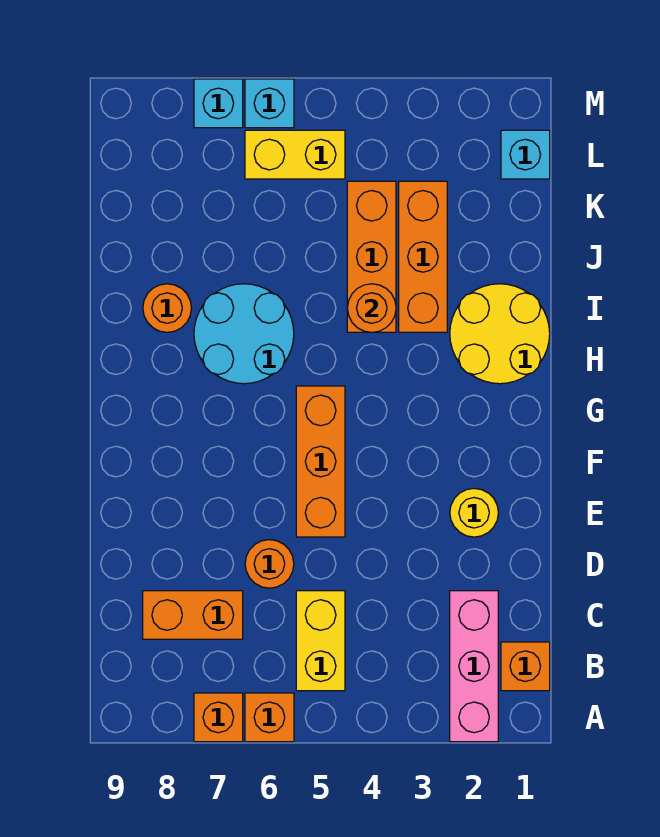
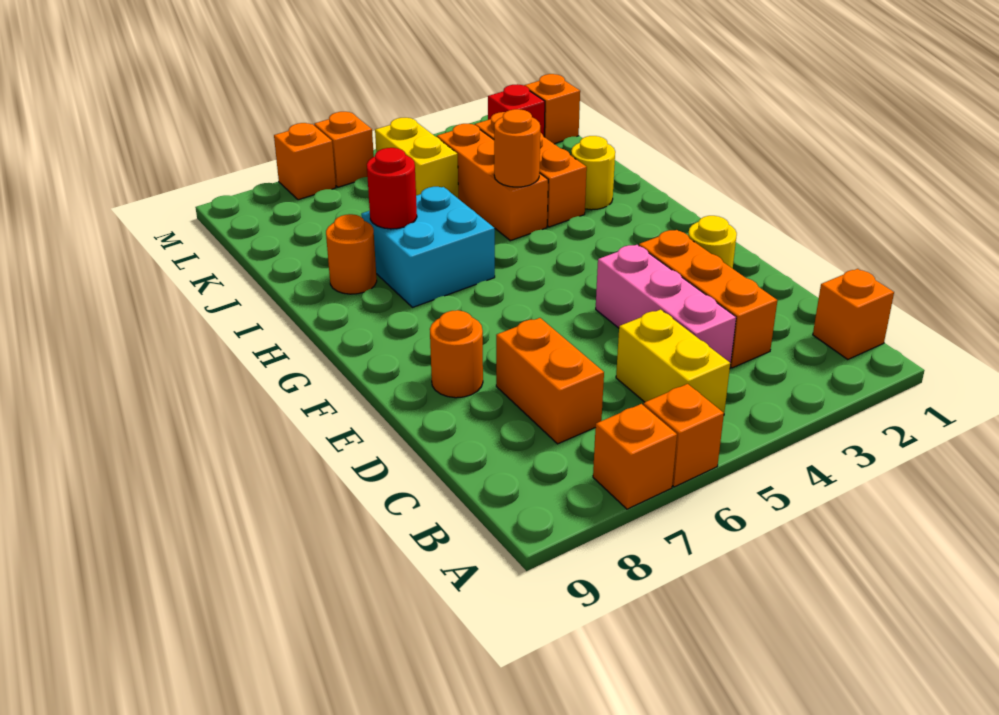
pink 1x3 brick [450,591,498,742] -> pink 1x3 brick moved to [596,245,736,365]
orange 1x2 brick [143,591,243,639] -> orange 1x2 brick turned to [496,318,604,444]
orange 1x1 round brick [245,540,294,588] -> orange 1x1 round brick moved to [430,310,483,398]
orange 1x3 brick [296,386,345,537] -> orange 1x3 brick moved to [639,230,777,368]
yellow 2x2 round brick [450,284,550,384] -> yellow 1x1 round brick [571,136,615,210]
cyan 2x2 round brick [194,284,294,384] -> cyan 2x2 brick [361,187,495,307]
none -> red 1x1 round brick [367,148,417,229]
cyan 1x1 brick [501,130,550,179] -> orange 1x1 brick [524,74,580,144]
none -> red 1x1 brick [488,84,545,136]
yellow 1x2 brick [245,130,345,179] -> yellow 1x2 brick turned to [375,118,458,198]
cyan 1x1 brick [245,79,294,128] -> orange 1x1 brick [314,112,374,187]
cyan 1x1 brick [194,79,243,128] -> orange 1x1 brick [274,123,336,200]

